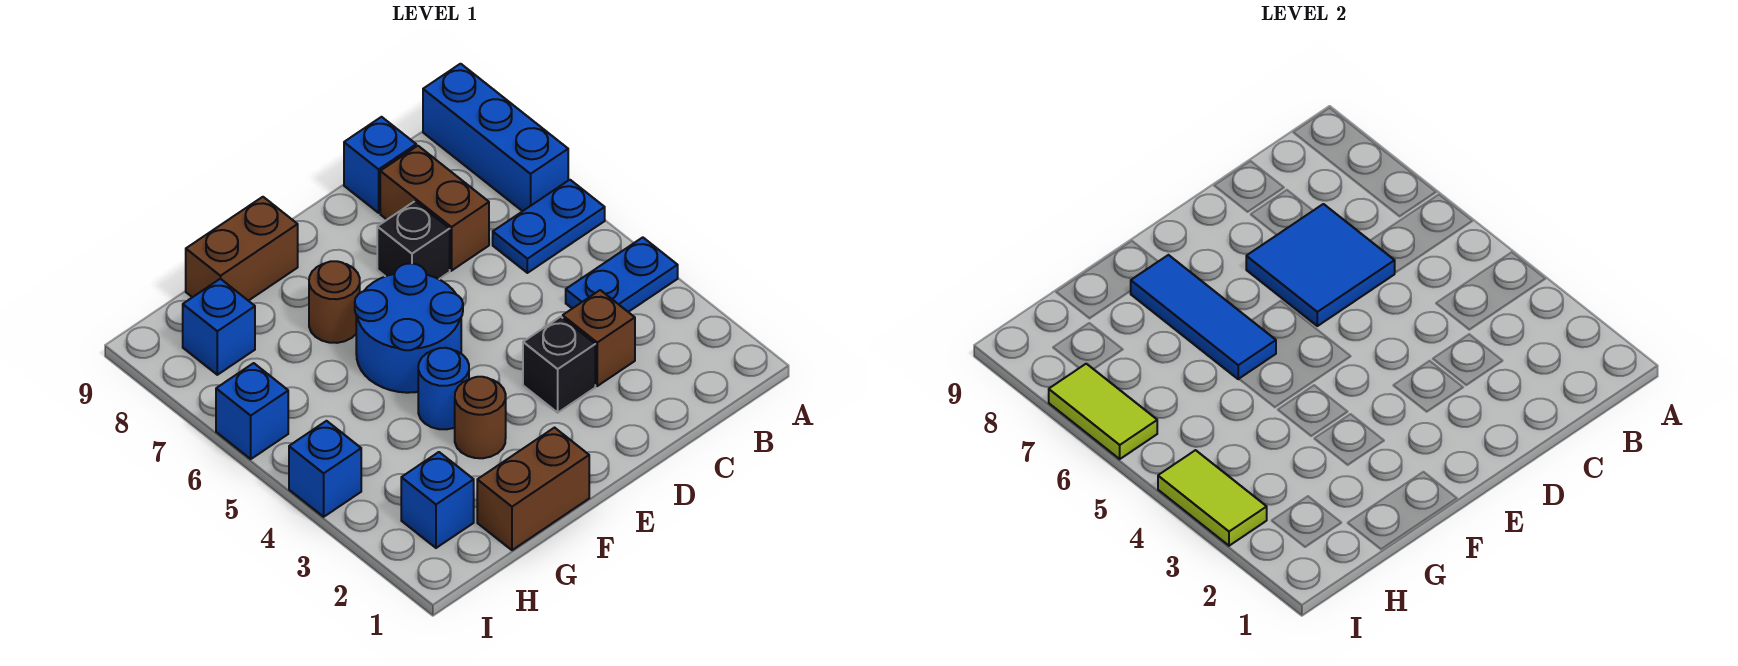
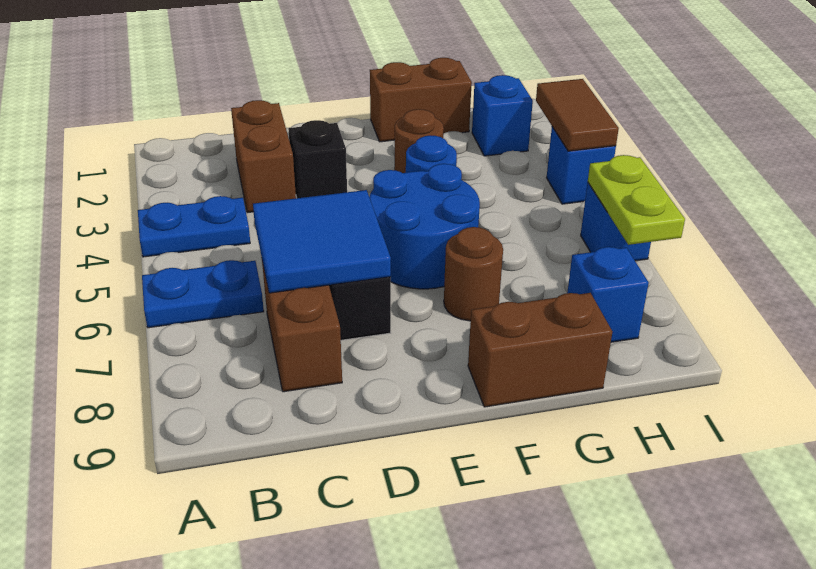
blue 1x3 brick [423,64,568,211] -> none
brown 1x1 brick [563,290,635,386] -> brown 1x2 brick [231,100,296,213]
blue 1x1 brick [344,117,416,213] -> none
blue 1x3 tile [1131,255,1276,379] -> none
lime 1x2 tile [1158,450,1267,546] -> brown 1x2 tile [536,79,619,151]
lime 1x2 tile [1049,364,1157,459] -> lime 1x2 plate [588,155,685,245]

